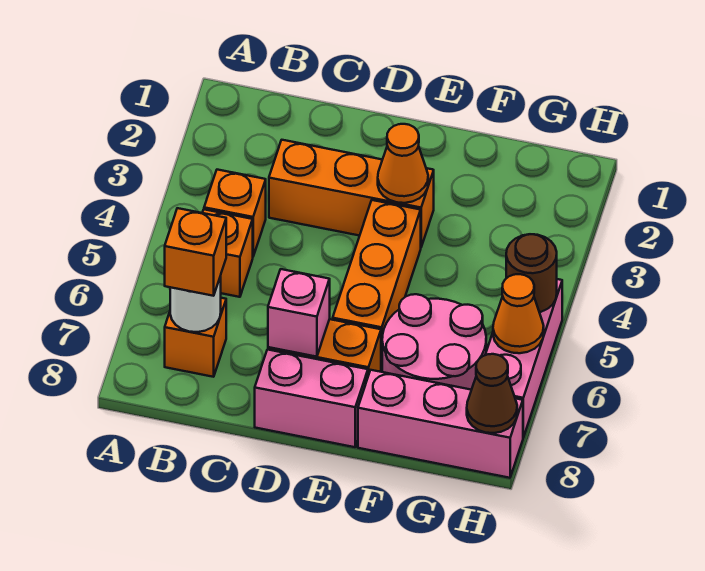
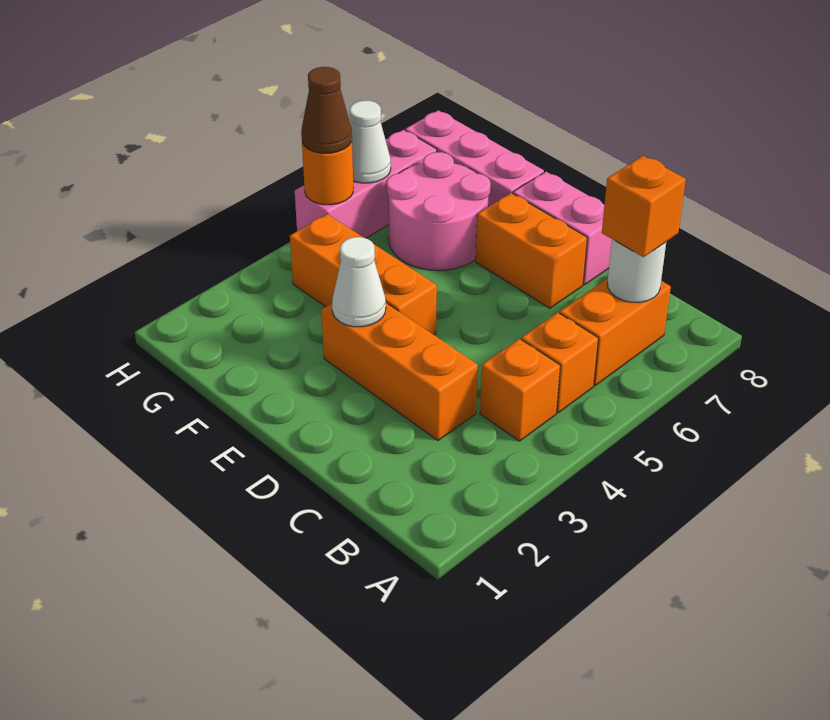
orange 1x1 brick [165,298,226,377] -> orange 1x2 brick [560,278,671,386]
pink 1x1 brick [268,269,330,357] -> none
orange 1x1 cone [378,124,428,203] -> white 1x1 cone [332,237,386,327]
orange 1x3 brick [333,200,421,367] -> orange 1x3 brick turned to [290,214,437,335]
brown 1x1 round brick [506,234,557,312] -> orange 1x1 round brick [302,142,353,205]
orange 1x1 cone [493,274,544,353] -> white 1x1 cone [350,101,391,183]
brown 1x1 cone [467,354,517,433] -> brown 1x1 cone moved to [301,67,352,153]

